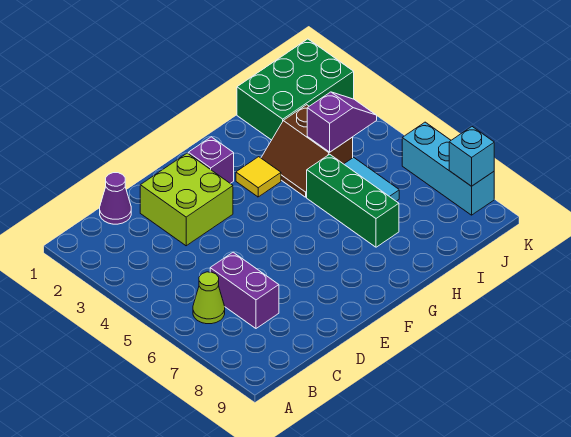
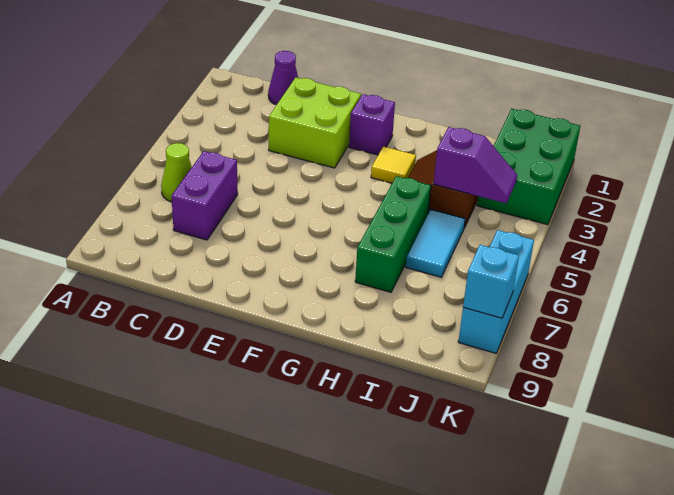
green 2x3 brick [237,39,354,140] -> green 2x3 brick turned to [477,109,580,225]

